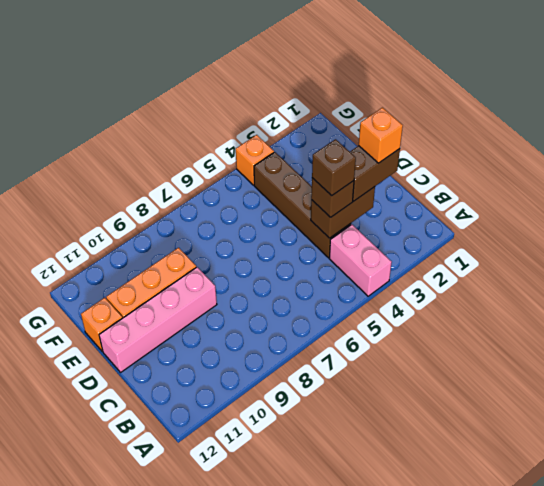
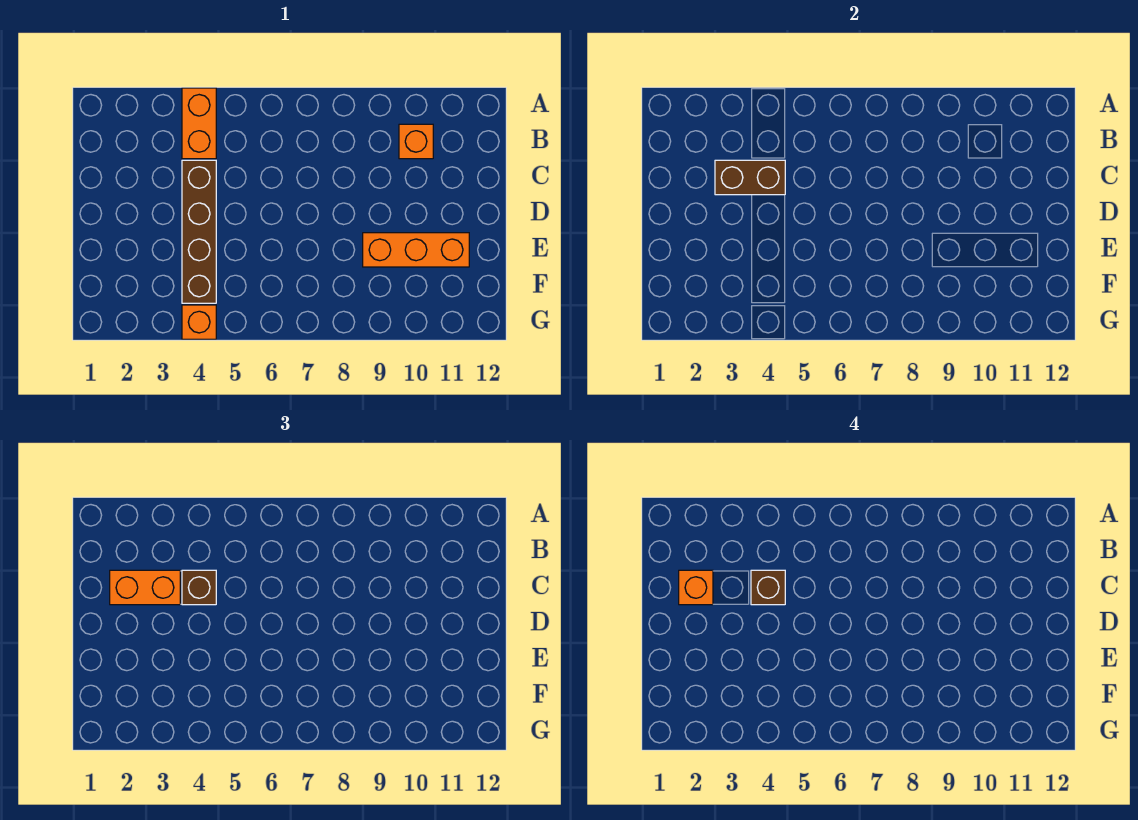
pink 1x2 brick [329,224,392,296] -> orange 1x2 brick [182,88,216,159]
brown 1x2 brick [350,146,400,201] -> orange 1x2 brick [110,570,180,605]
pink 1x4 brick [99,267,217,372] -> none
orange 1x1 brick [81,298,122,352] -> orange 1x1 brick moved to [399,124,433,159]

